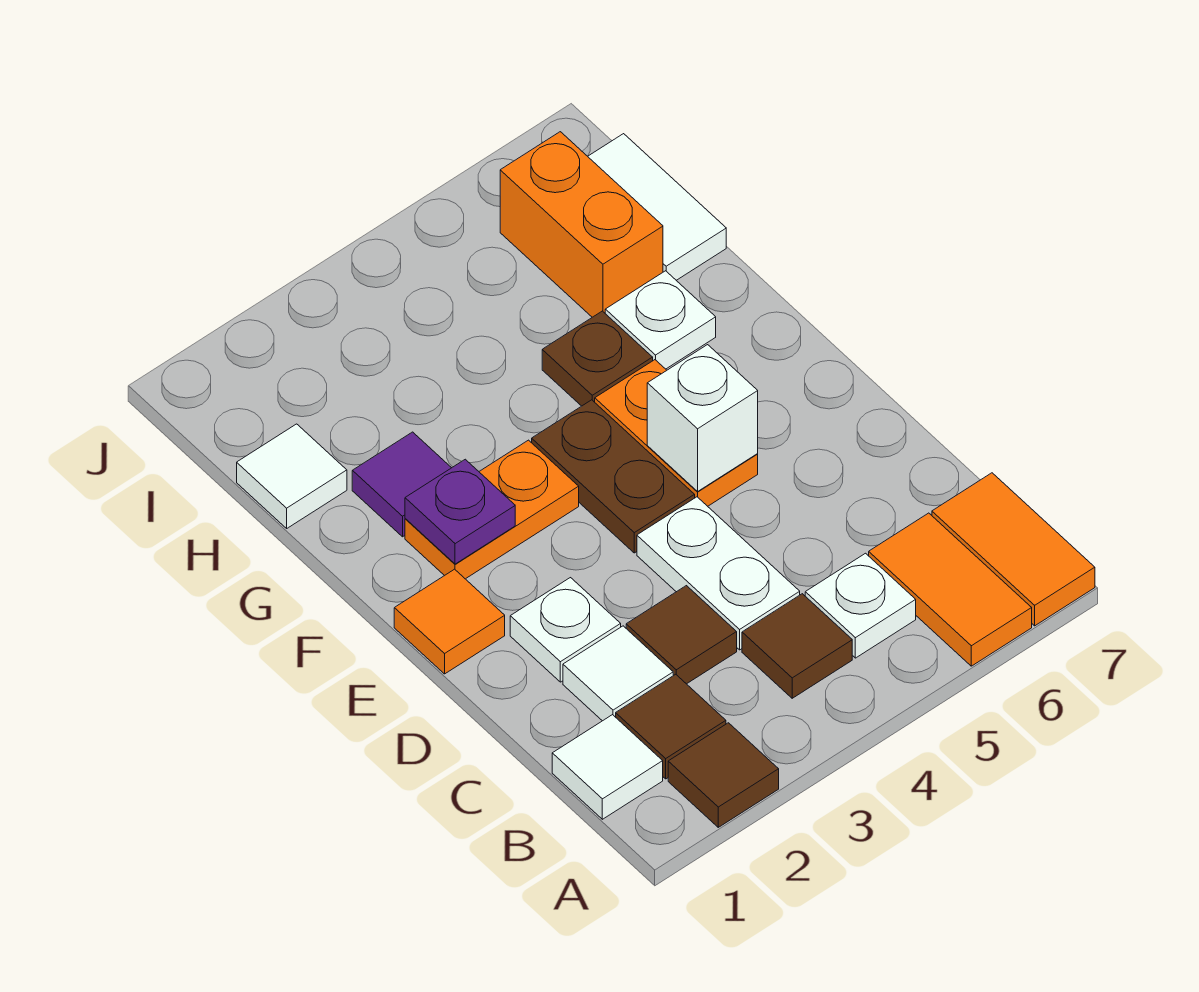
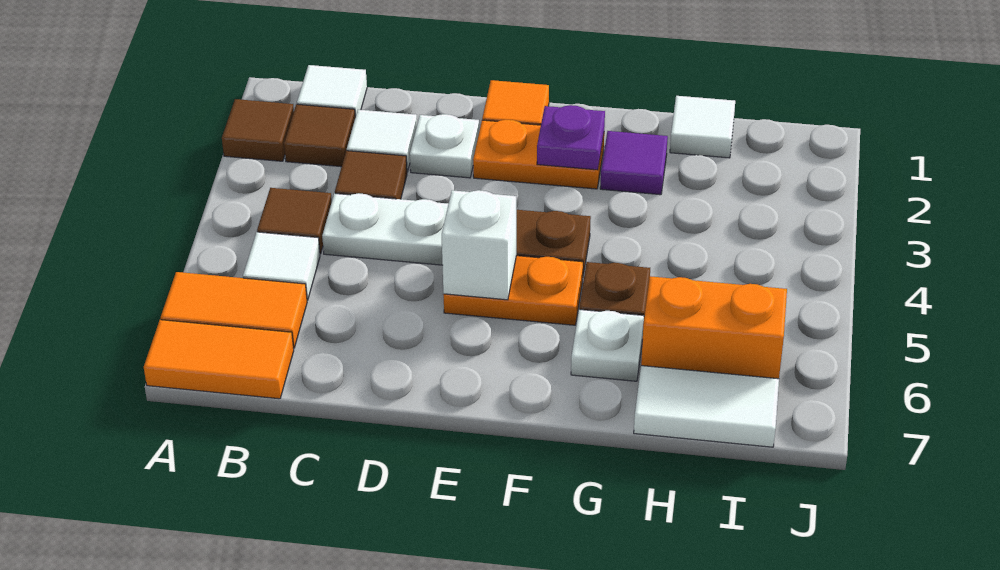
white 1x1 plate [805,553,916,658] -> white 1x1 tile [243,232,320,300]
orange 1x2 plate [405,440,579,579] -> orange 1x2 plate turned to [473,120,604,189]

